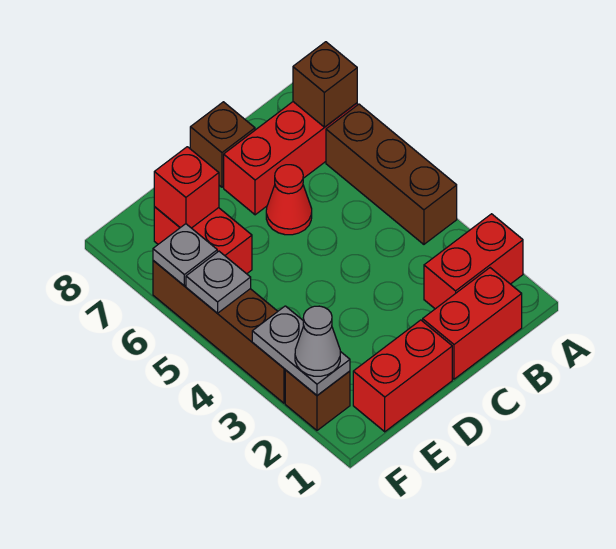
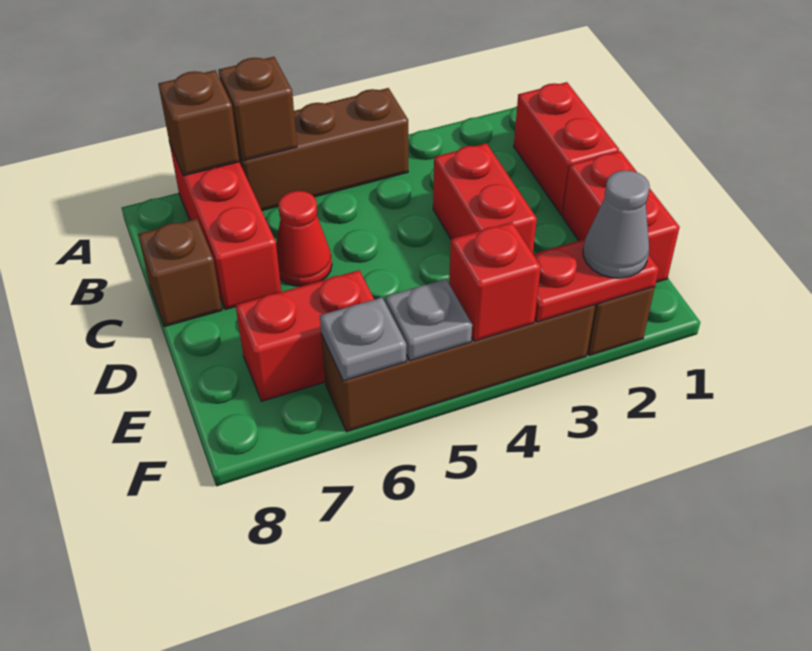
red 1x2 brick [424,214,523,309] -> red 1x2 brick moved to [433,143,537,253]
none -> brown 1x1 brick [219,57,297,161]
red 1x1 brick [154,147,219,228] -> red 1x1 brick moved to [449,222,541,341]
grey 1x2 plate [252,306,350,395] -> red 1x2 plate [533,239,659,322]

